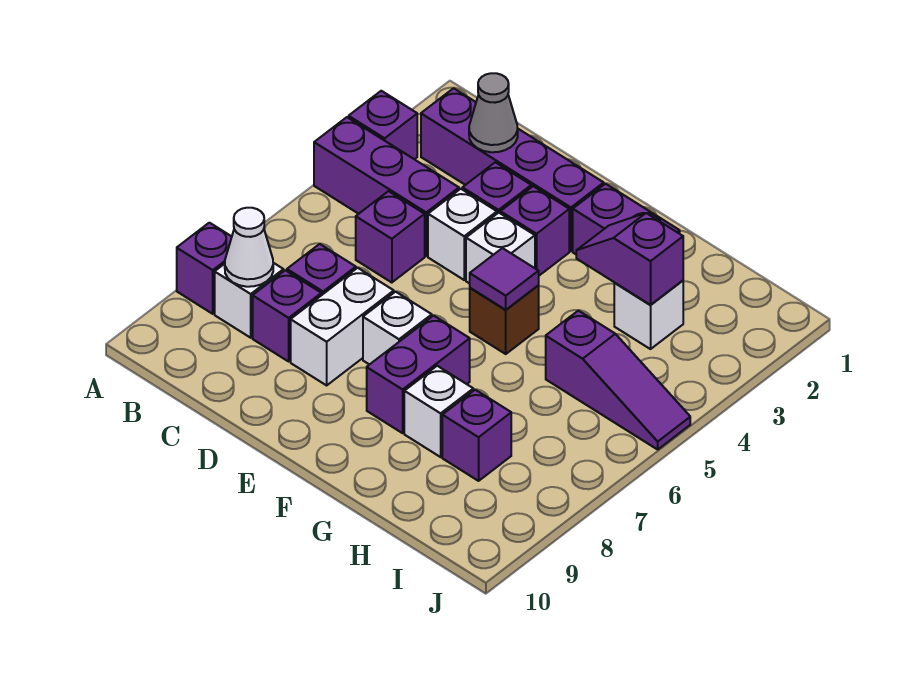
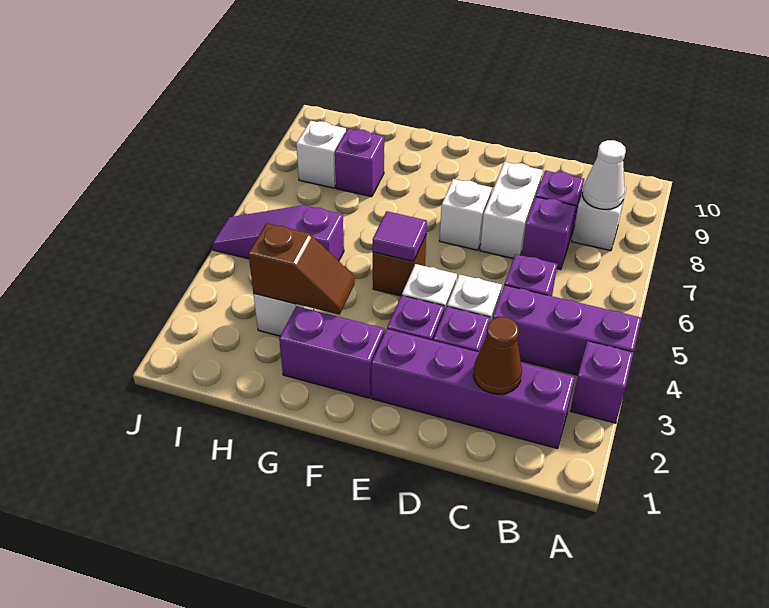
purple 1x1 brick [177,223,232,314] -> none
grey 1x1 cone [469,73,518,152] -> brown 1x1 cone [473,317,522,394]
purple 1x2 brick [367,316,470,433] -> none
purple 1x2 slope [576,213,683,305] -> brown 1x2 slope [248,223,355,315]
white 1x1 brick [404,366,473,457] -> white 1x1 brick moved to [296,121,346,188]

